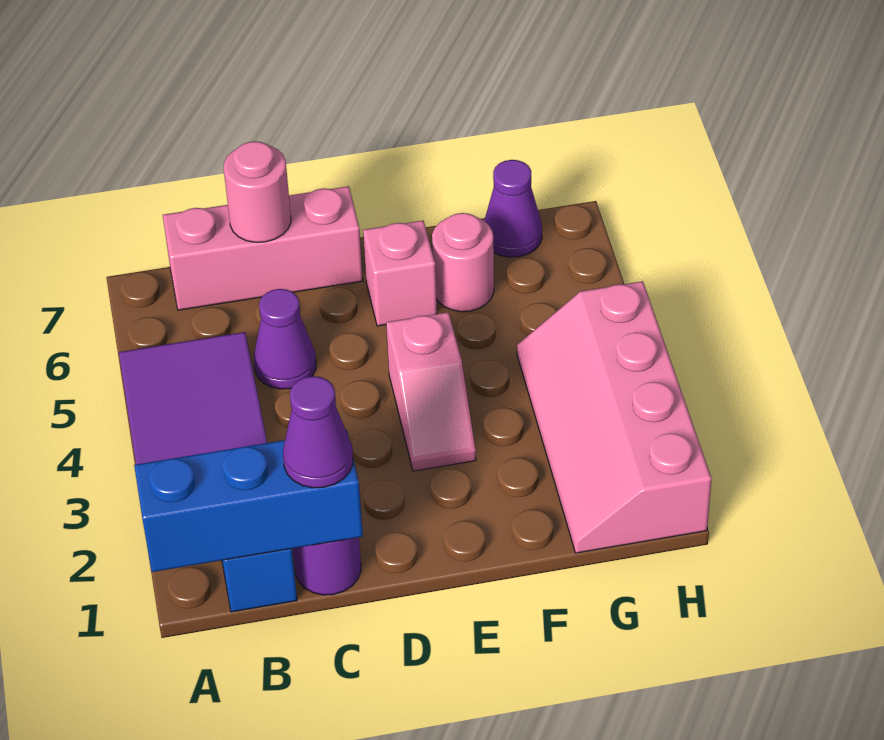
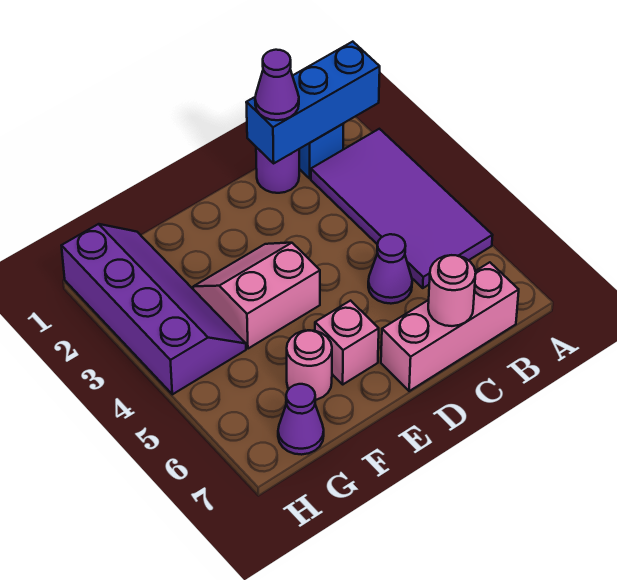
pink 1x2 slope [386,312,476,471] -> pink 2x2 slope [193,243,320,349]
pink 2x4 slope [517,281,712,553] -> purple 2x4 slope [61,224,246,394]

